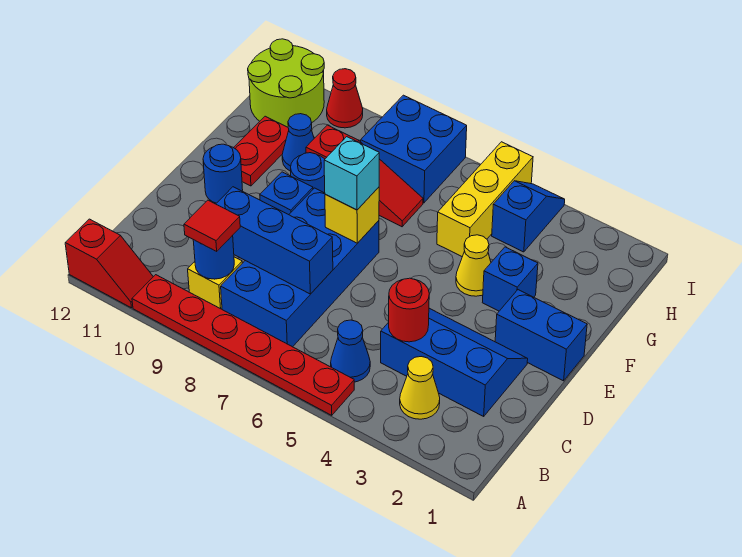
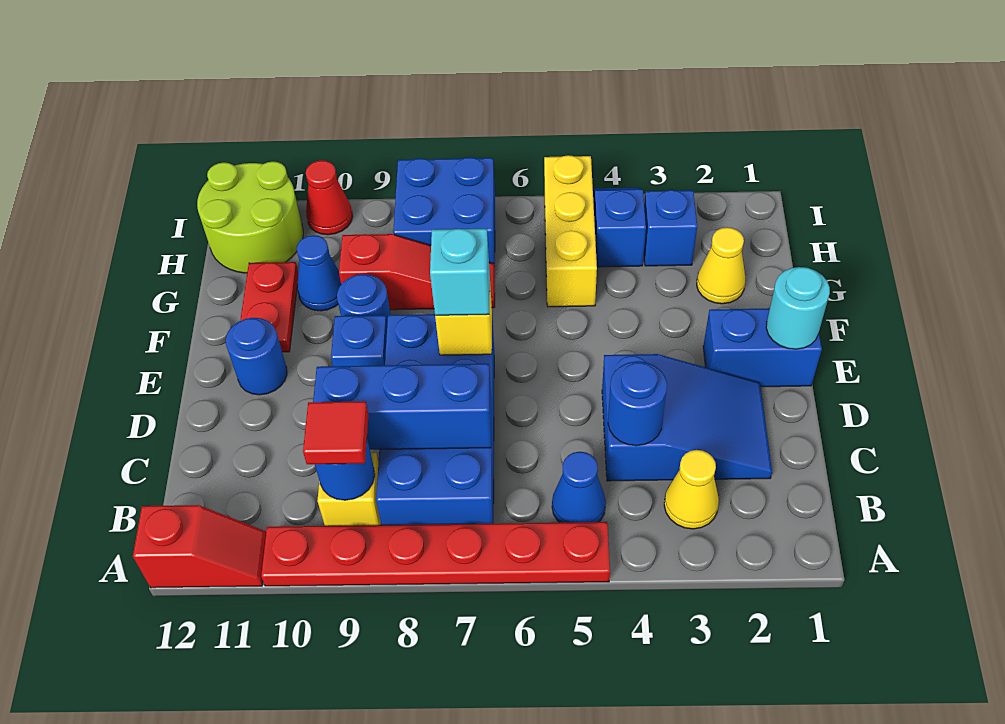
blue 2x3 slope [381,308,528,416] -> blue 2x3 slope turned to [602,354,772,481]
red 1x1 round brick [389,278,429,342] -> blue 1x1 round brick [608,361,667,446]
none -> cyan 1x1 round brick [766,267,830,349]
blue 1x1 brick [482,247,538,311] -> blue 1x1 brick moved to [644,190,697,266]
yellow 1x1 cone [456,235,491,296] -> yellow 1x1 cone moved to [697,227,746,304]

